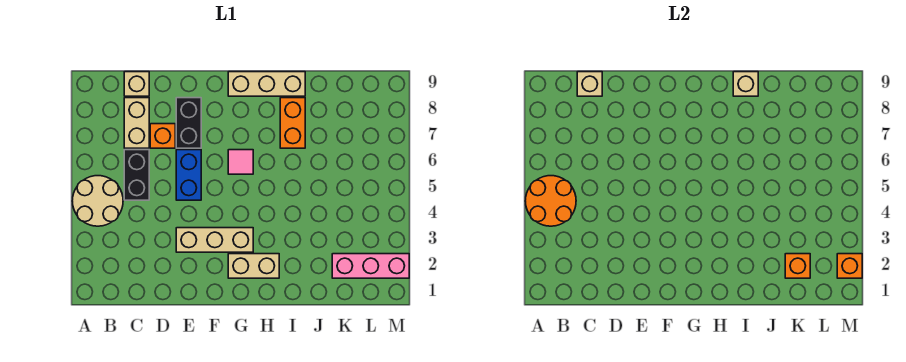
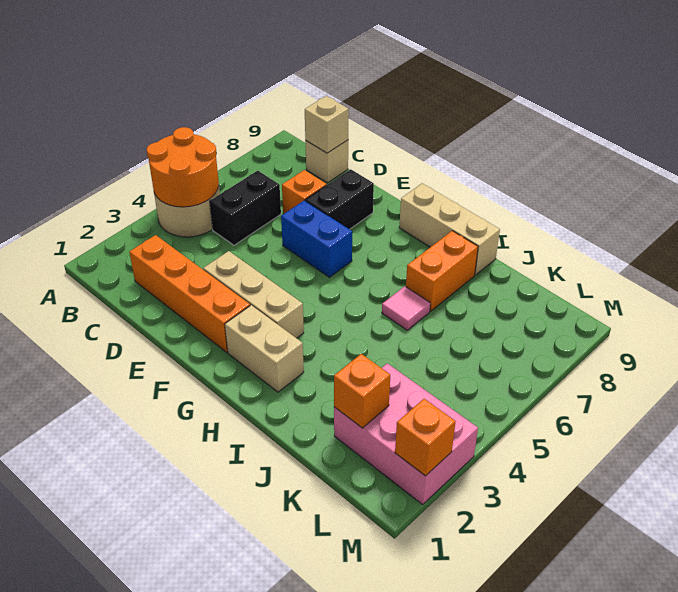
none -> orange 1x4 brick [129,235,250,352]
tan 1x2 brick [124,98,149,148] -> none
blue 1x2 brick [176,150,201,200] -> blue 1x2 brick turned to [281,200,352,277]
pink 1x1 tile [228,150,253,174] -> pink 1x1 tile moved to [382,286,430,330]
tan 1x1 brick [733,72,758,96] -> none
pink 1x3 brick [332,254,409,278] -> pink 2x3 brick [334,363,478,504]

